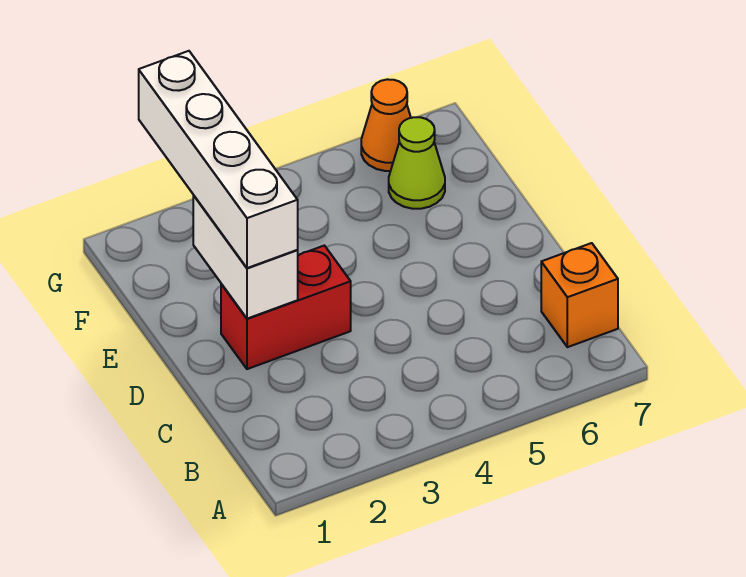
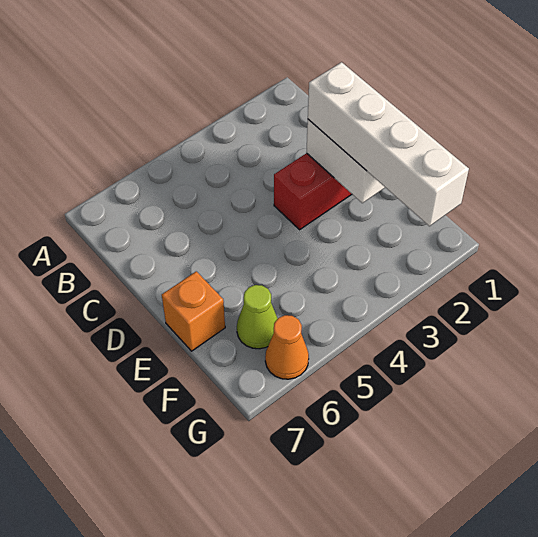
orange 1x1 brick [541,243,618,347] -> orange 1x1 brick moved to [162,271,225,351]

